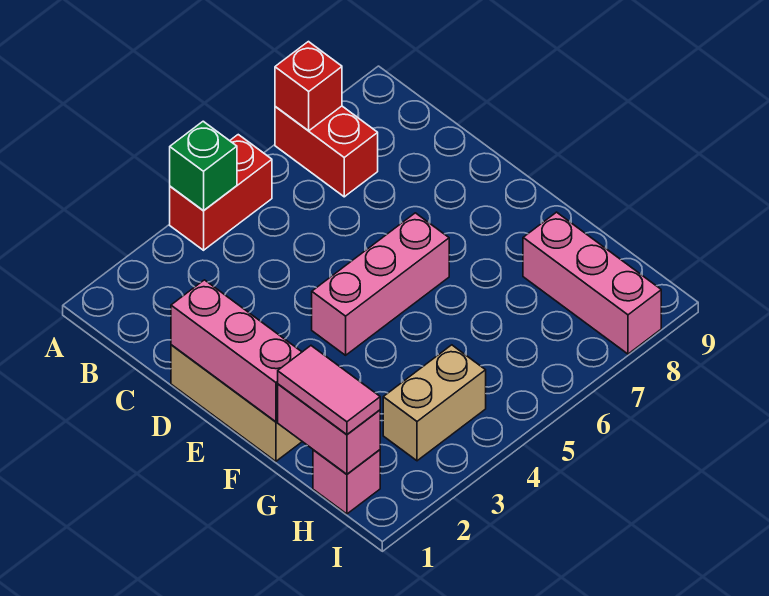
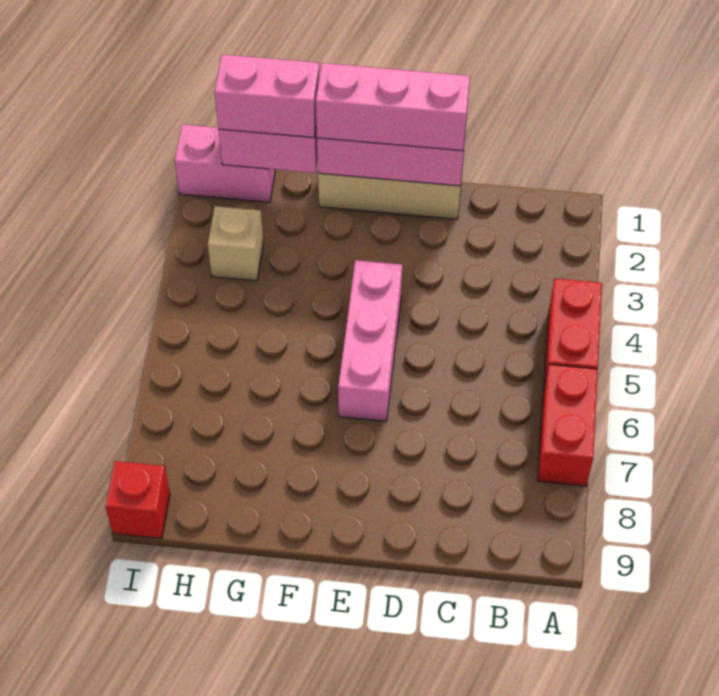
green 1x1 brick [170,121,237,211] -> none
red 1x2 brick [275,106,378,197] -> red 1x2 brick turned to [538,364,598,486]
red 1x1 brick [275,42,342,131] -> red 1x1 brick moved to [106,461,170,539]
pink 1x2 tile [278,346,380,434] -> pink 1x2 brick [215,55,319,137]
pink 1x3 brick [523,212,661,354] -> pink 1x3 brick moved to [316,63,470,151]
pink 1x1 brick [313,450,380,514] -> pink 1x2 brick [175,125,276,202]
tan 1x2 brick [383,345,486,461] -> tan 1x1 brick [208,206,263,281]

